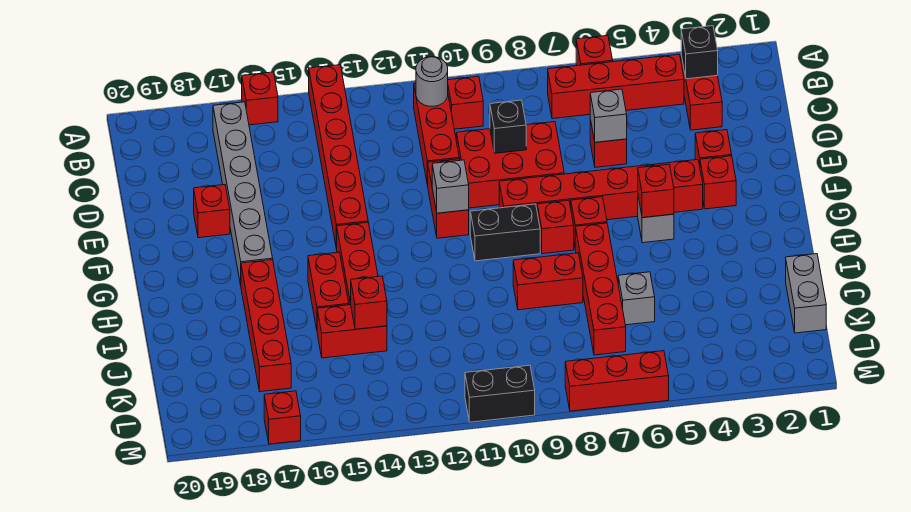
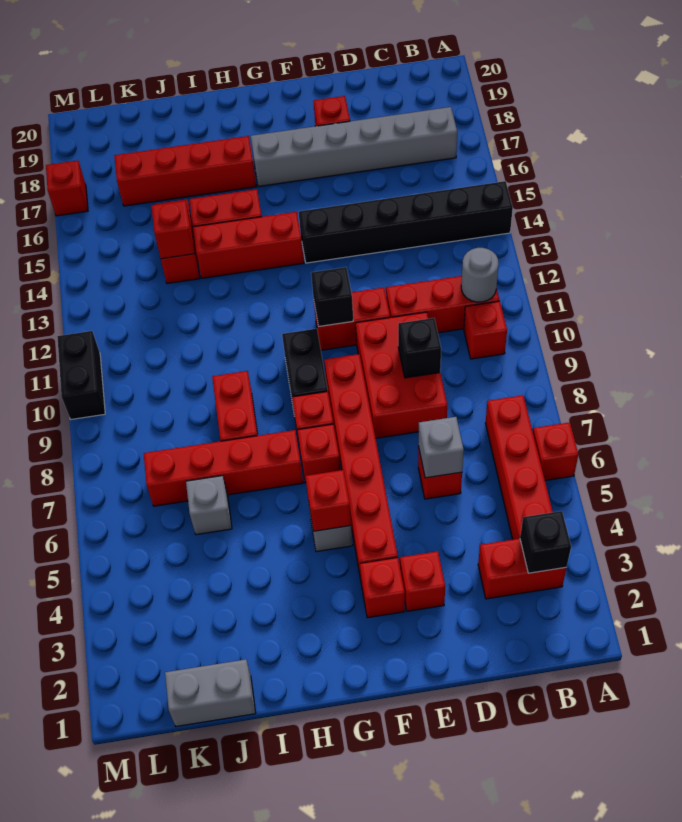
red 1x6 brick [309,65,368,249] -> black 1x6 brick [299,181,513,263]
red 1x1 brick [242,72,278,125] -> none
grey 1x1 brick [432,160,469,213] -> black 1x1 brick [311,267,353,326]
red 1x3 brick [565,351,669,411] -> none

